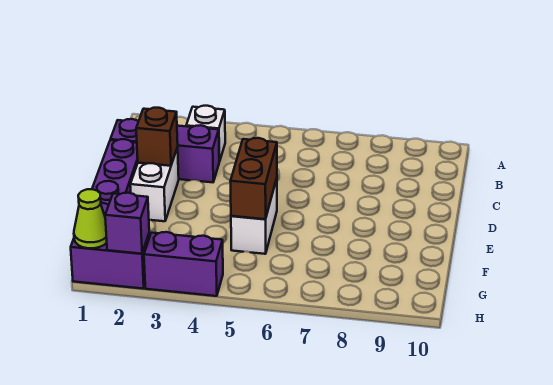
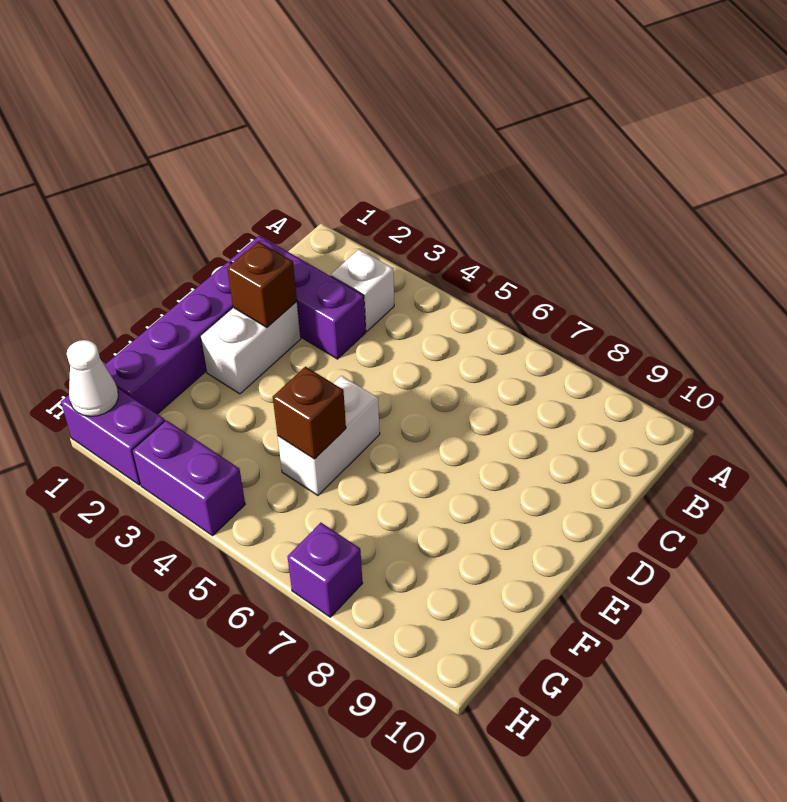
brown 1x2 brick [230,138,277,219] -> brown 1x1 brick [273,367,346,459]
lime 1x1 cone [74,189,107,248] -> white 1x1 cone [67,340,118,416]
purple 1x1 brick [105,193,149,254] -> purple 1x1 brick moved to [287,523,363,617]

